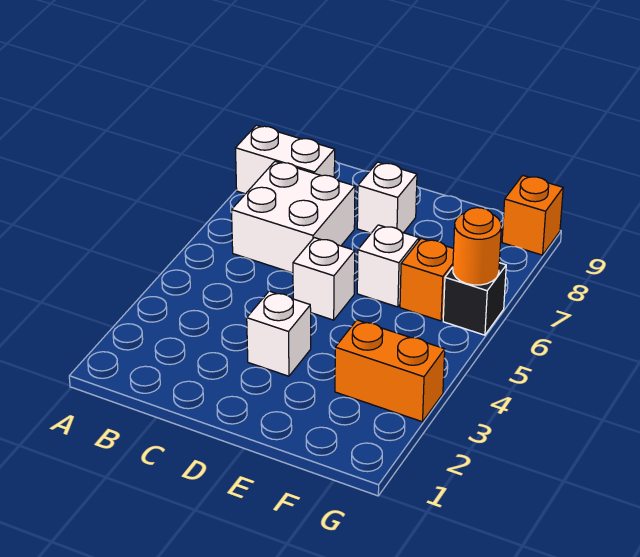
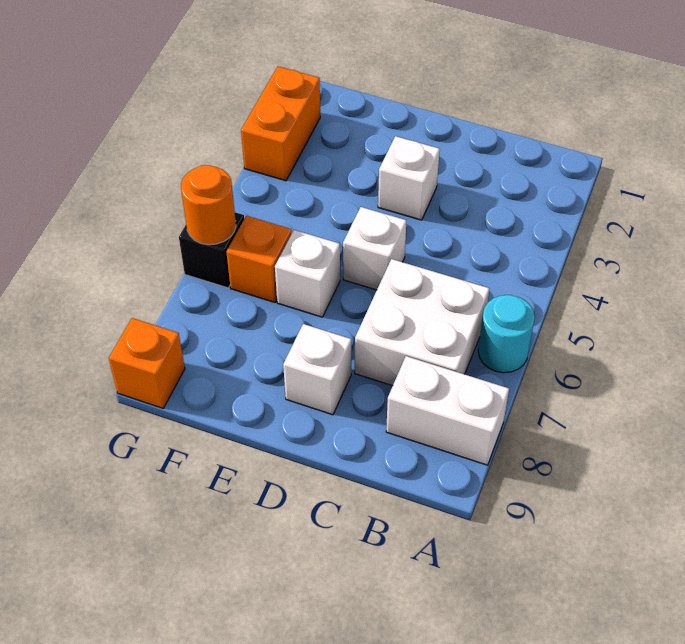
none -> cyan 1x1 round brick [478,295,535,373]
orange 1x2 brick [335,320,445,422] -> orange 1x2 brick turned to [241,67,320,181]

